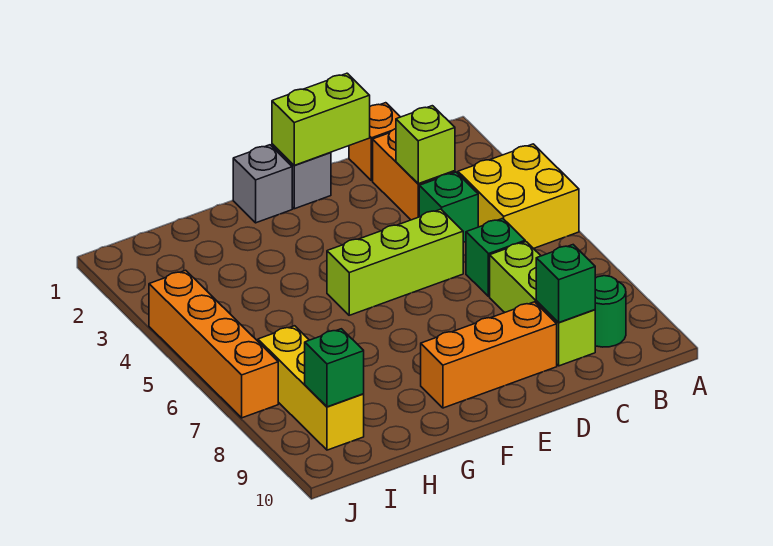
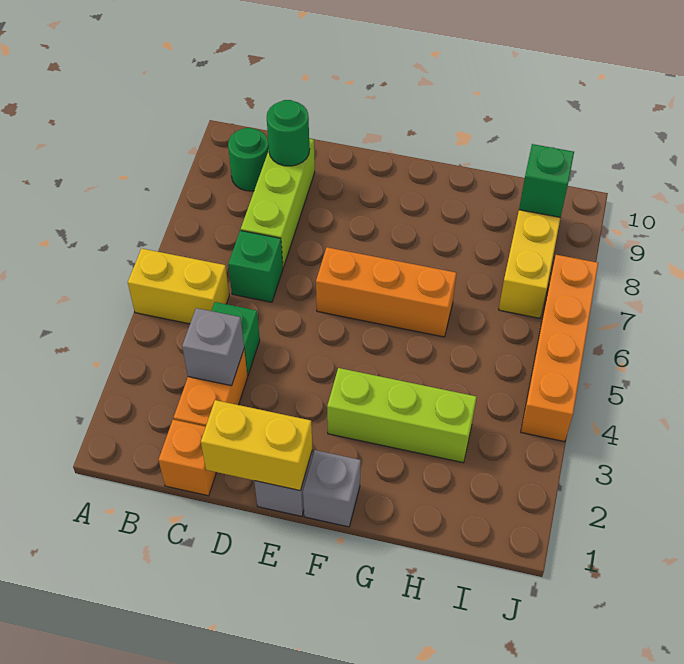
yellow 2x2 brick [458,144,579,249] -> yellow 1x2 brick [128,248,229,324]
lime 1x1 brick [396,106,455,184] -> grey 1x1 brick [182,308,244,386]
green 1x1 brick [536,245,595,323] -> green 1x1 round brick [267,100,310,166]
lime 1x2 brick [272,73,370,165] -> yellow 1x2 brick [201,400,312,491]
lime 1x3 brick [327,209,463,315] -> lime 1x3 brick moved to [327,368,476,463]
orange 1x3 brick [421,302,557,408] -> orange 1x3 brick moved to [316,247,456,337]

